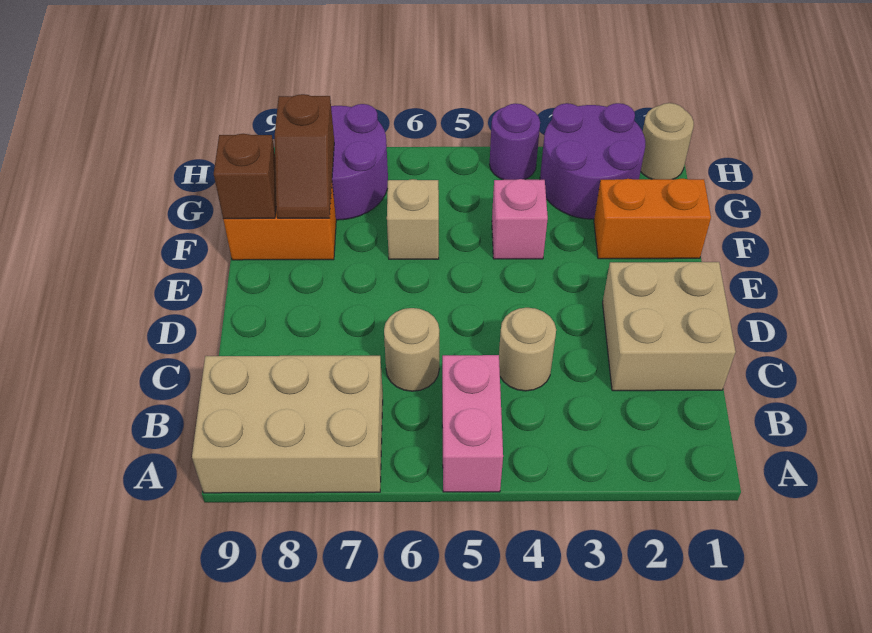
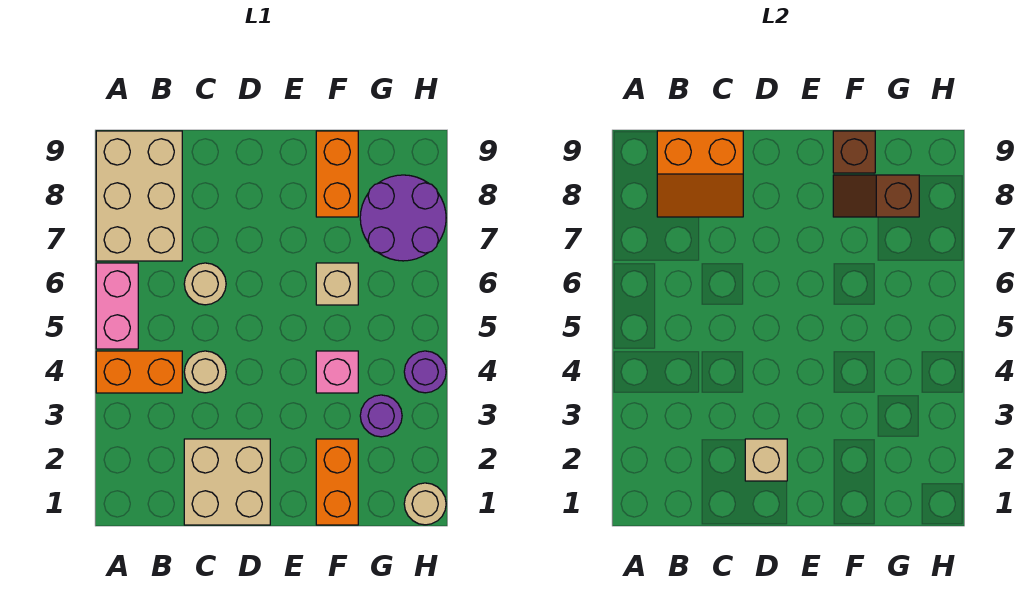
none -> orange 1x2 brick [96,351,182,393]
pink 1x2 brick [442,355,503,492] -> pink 1x2 brick turned to [96,263,138,349]
none -> orange 2x2 slope [657,131,743,217]
none -> tan 1x1 brick [745,439,787,481]
purple 2x2 round brick [540,103,645,219] -> purple 1x1 round brick [360,395,402,437]

